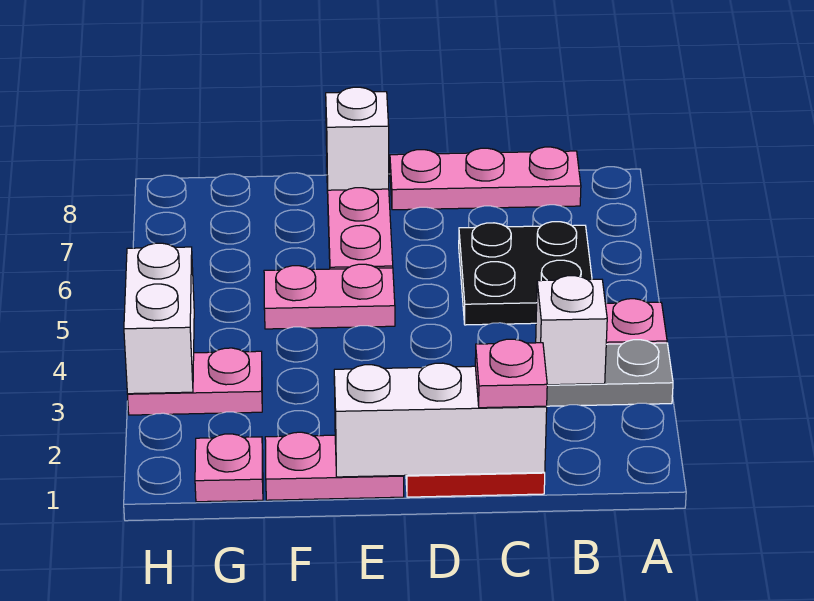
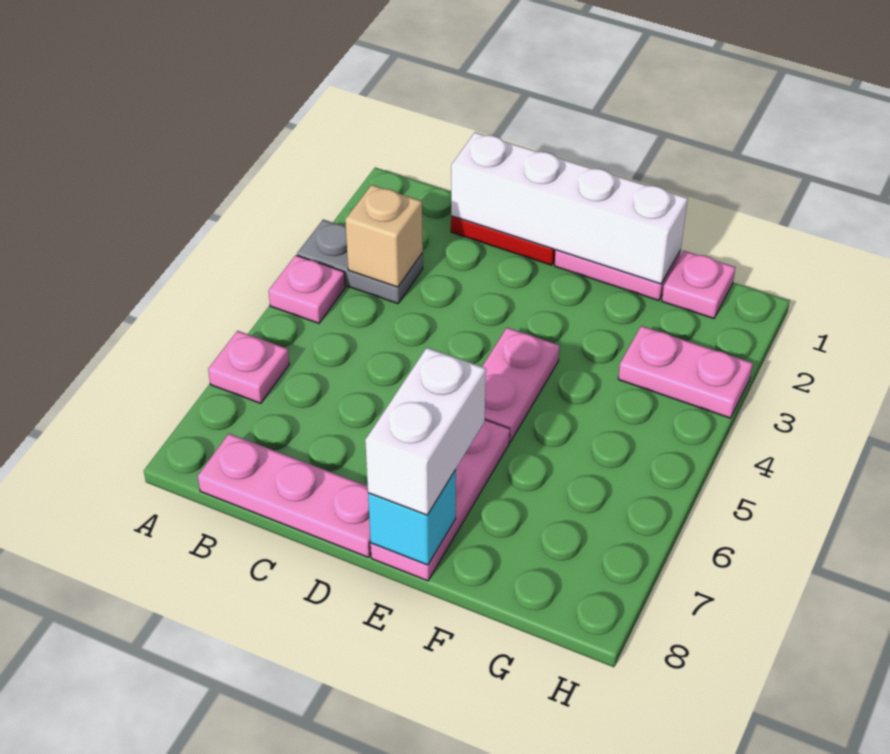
white 1x1 brick [536,276,607,385] -> tan 1x1 brick [345,185,423,287]
black 2x2 plate [459,222,592,325] -> none
white 1x3 brick [334,363,547,477] -> white 1x4 brick [451,132,688,284]
pink 1x1 plate [475,339,547,408] -> pink 1x1 plate moved to [208,331,289,403]
pink 1x2 plate [264,264,395,329] -> pink 1x2 plate turned to [482,328,560,442]
white 1x1 brick [326,87,389,190] -> cyan 1x1 brick [368,470,456,565]
white 1x2 brick [124,243,194,394] -> white 1x2 brick moved to [365,348,486,515]

